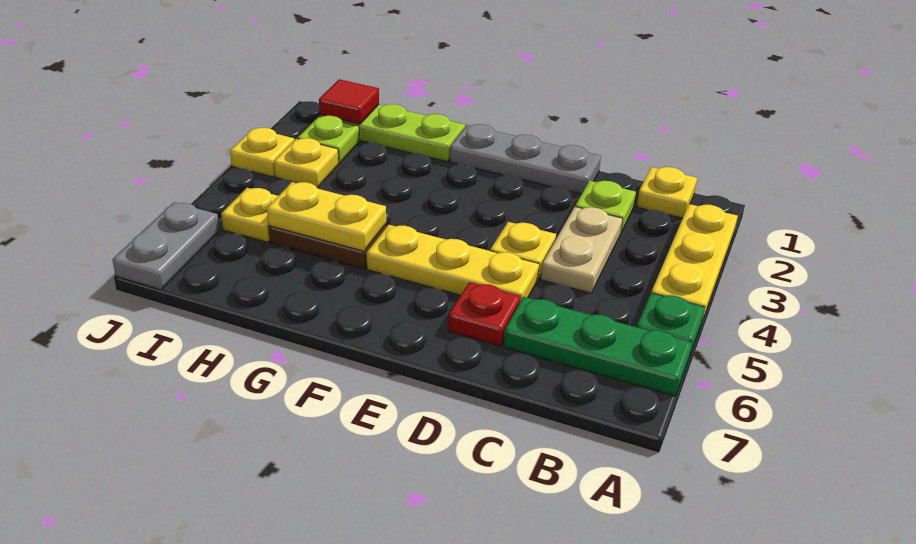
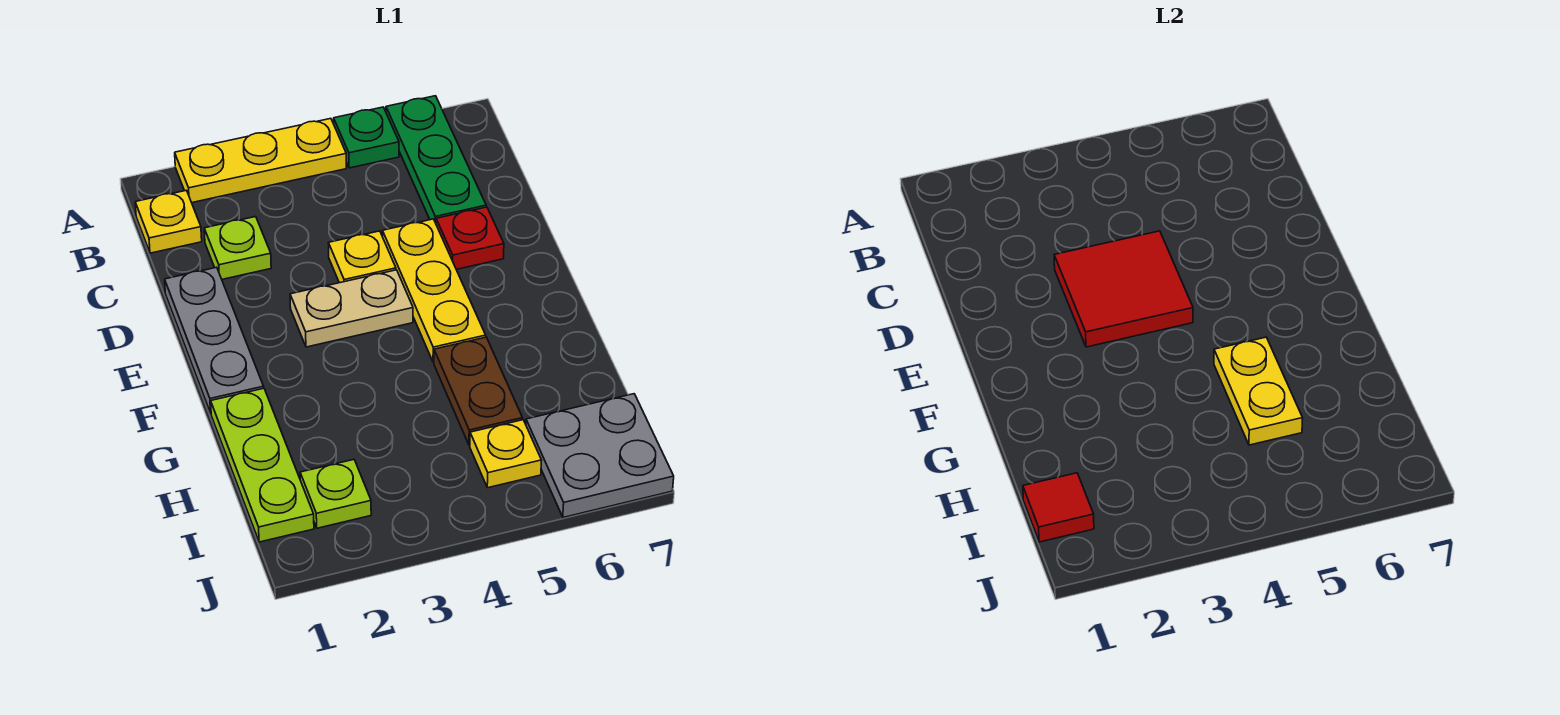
tan 1x2 plate [541,207,623,293] -> tan 1x2 plate moved to [290,270,413,347]
none -> red 2x2 tile [1054,231,1193,347]
yellow 1x1 plate [274,138,338,188] -> none
yellow 1x1 plate [230,128,294,177] -> none
grey 1x2 plate [112,202,220,290] -> grey 2x2 plate [526,394,674,517]

